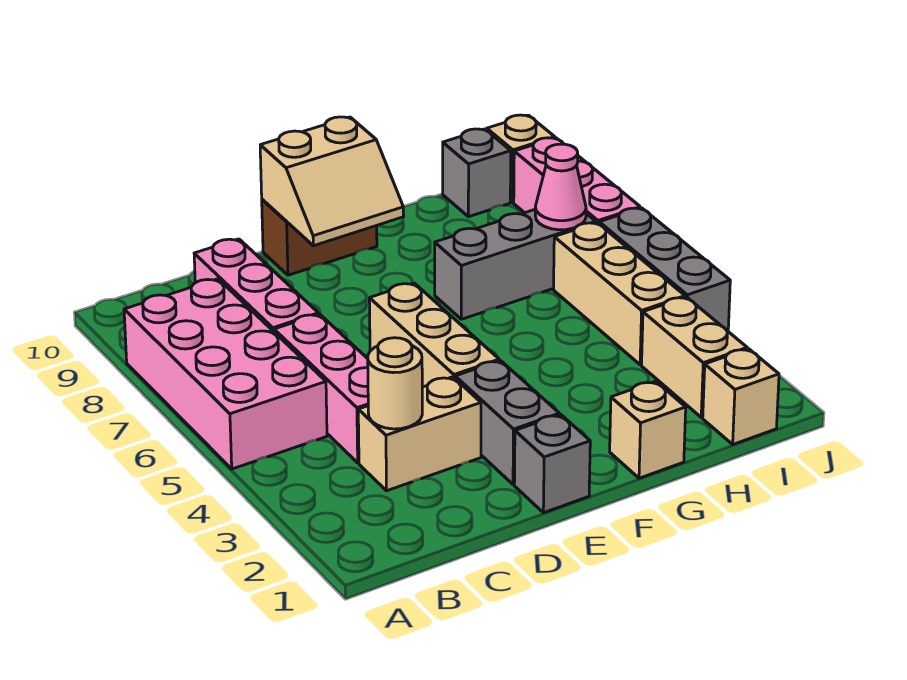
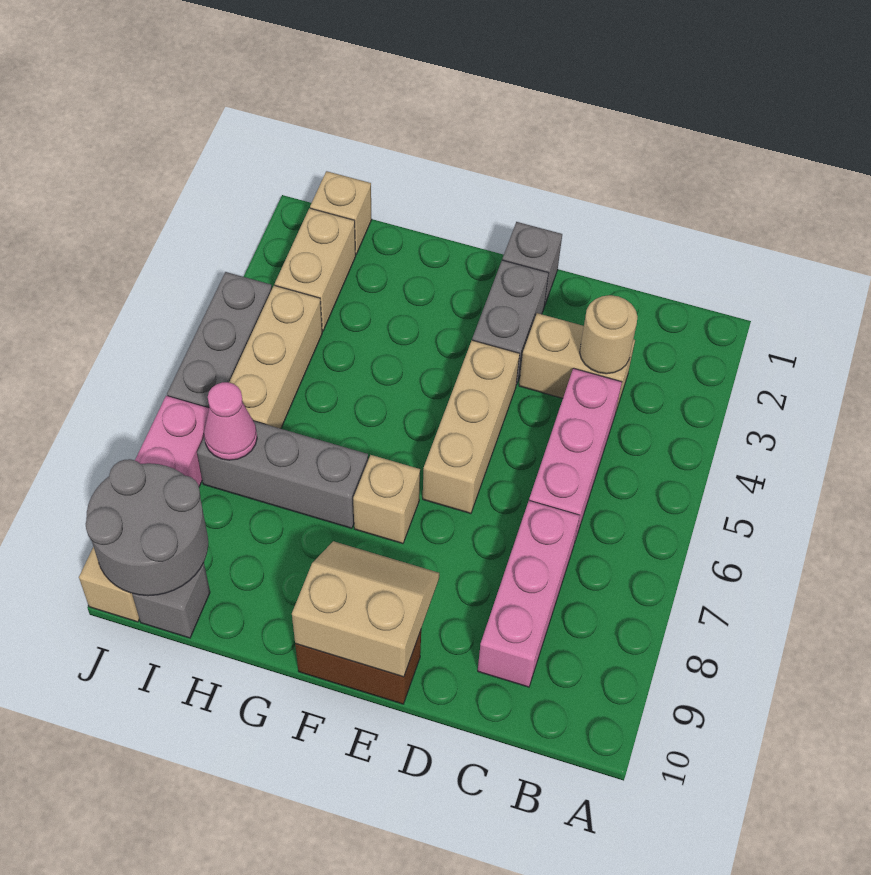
pink 2x4 brick [124,279,327,469] -> none
tan 1x1 brick [610,381,686,478] -> tan 1x1 brick moved to [353,455,420,544]
none -> grey 2x2 round brick [86,459,208,596]

